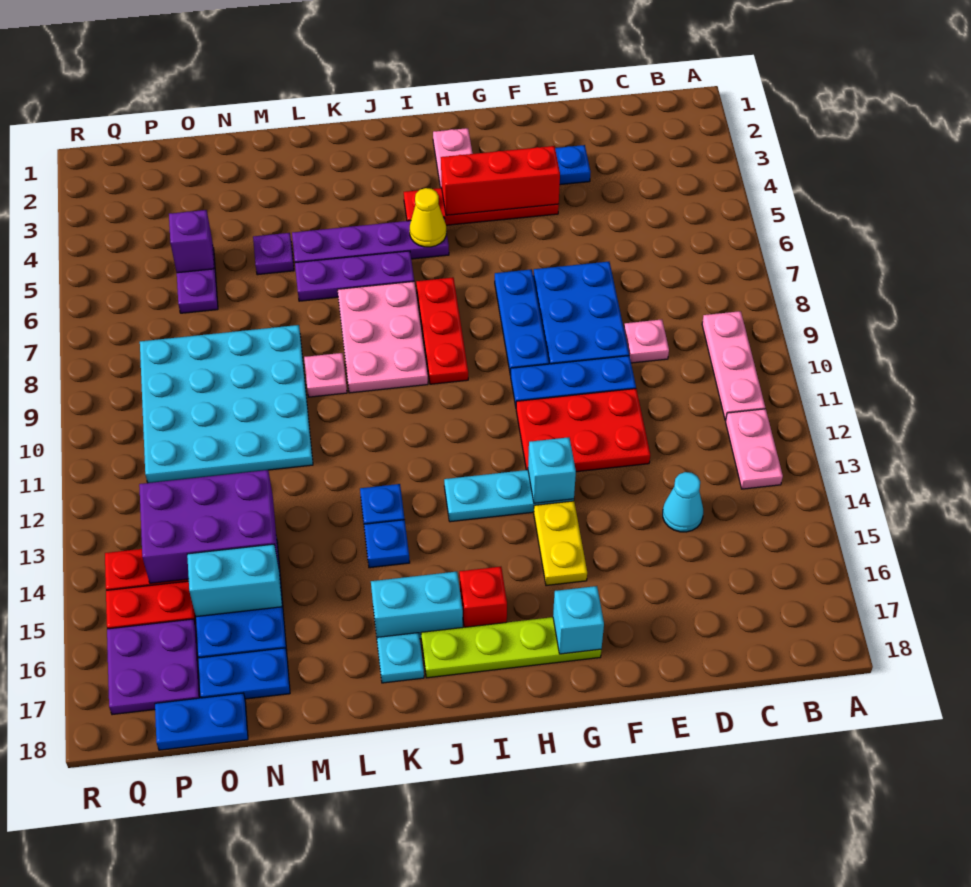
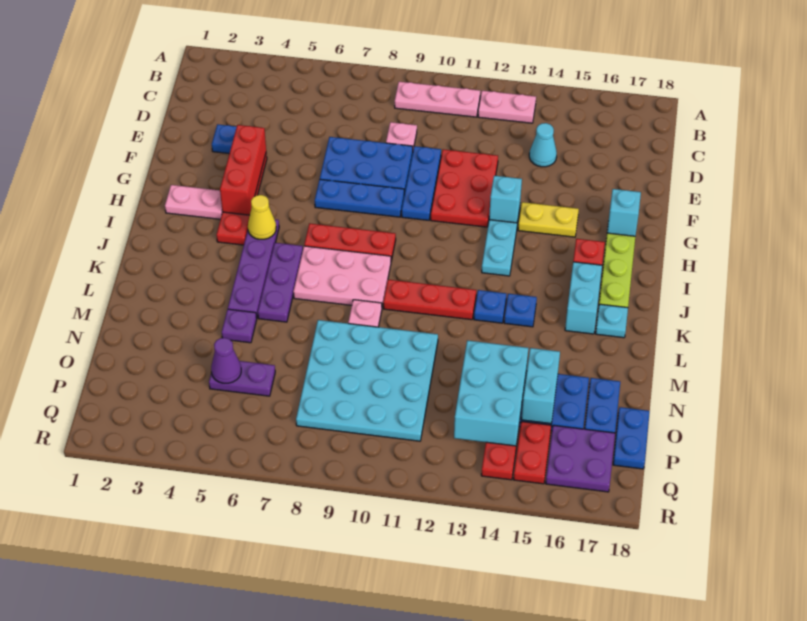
none -> red 1x3 plate [383,280,476,320]
purple 2x3 brick [139,470,279,583] -> cyan 2x3 brick [454,340,528,446]
purple 1x1 brick [169,210,214,273] -> purple 1x1 cone [211,338,241,383]

